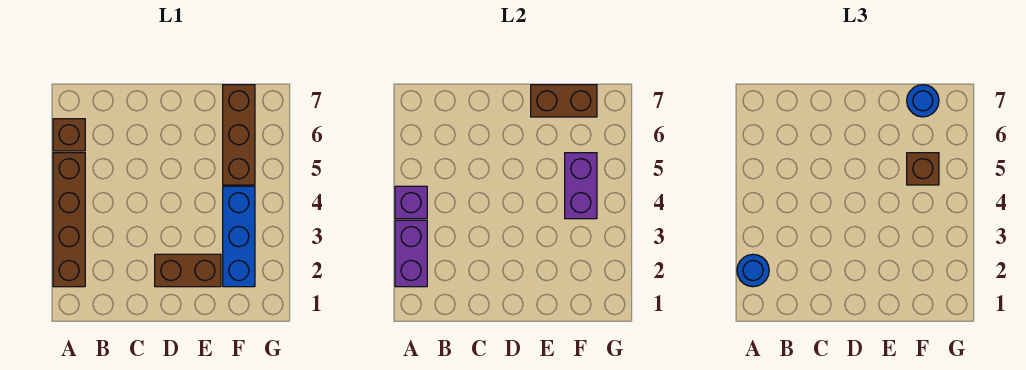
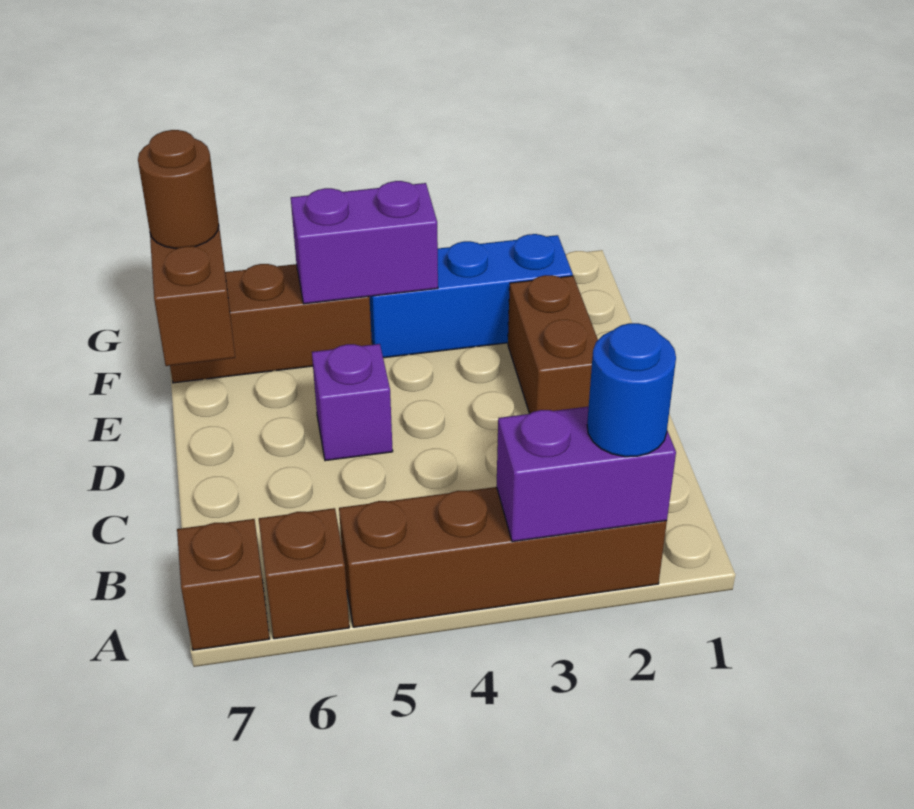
purple 1x1 brick [395,186,427,219] -> purple 1x1 brick moved to [312,344,393,461]
brown 1x1 brick [907,153,939,185] -> brown 1x1 brick moved to [177,519,270,650]
blue 1x1 round brick [907,85,939,117] -> brown 1x1 round brick [138,130,219,248]

